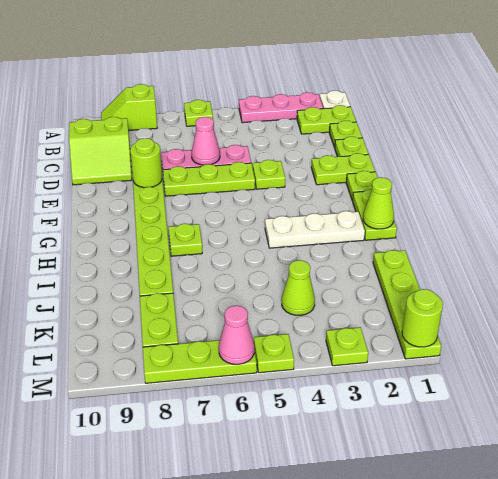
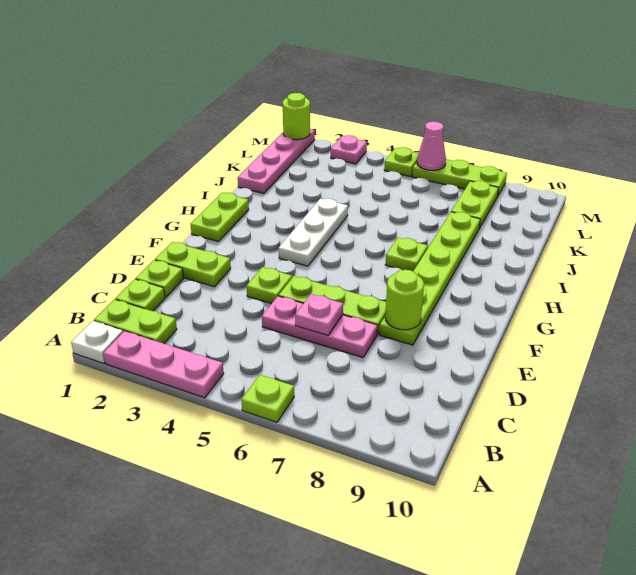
lime 1x2 slope [101,84,157,130] -> none
lime 2x2 slope [69,117,132,185] -> none
pink 1x1 cone [192,117,220,165] -> pink 1x1 plate [295,294,343,335]
lime 1x1 plate [346,171,378,201] -> none
lime 1x1 cone [363,177,394,229] -> none
white 1x3 plate [265,211,365,248] -> white 1x3 plate turned to [279,199,348,266]
lime 1x4 plate [373,250,441,359] -> pink 1x4 plate [238,129,315,194]
lime 1x1 cone [282,260,315,315] -> none
lime 1x1 plate [326,327,368,366] -> pink 1x1 plate [331,135,367,164]

